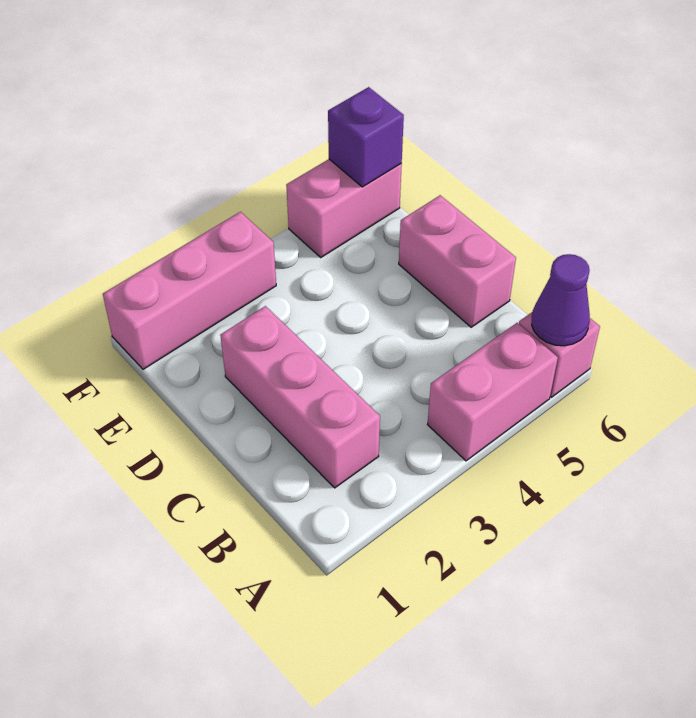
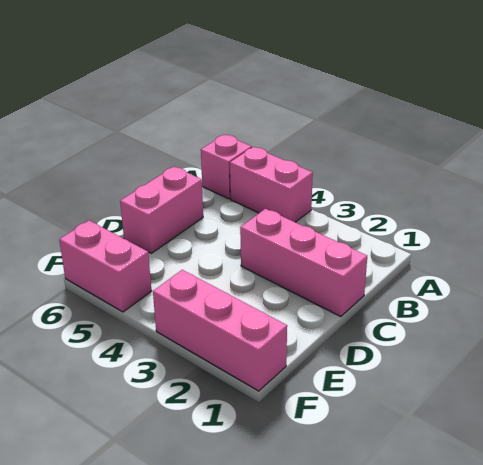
purple 1x1 cone [532,254,590,346] -> none
pink 1x3 brick [220,306,380,488] -> pink 1x3 brick turned to [240,209,367,317]
purple 1x1 brick [328,87,404,187] -> none

